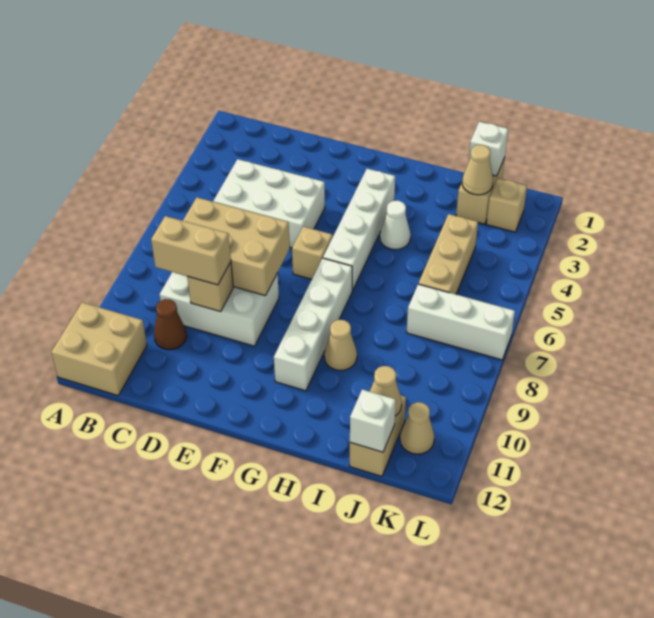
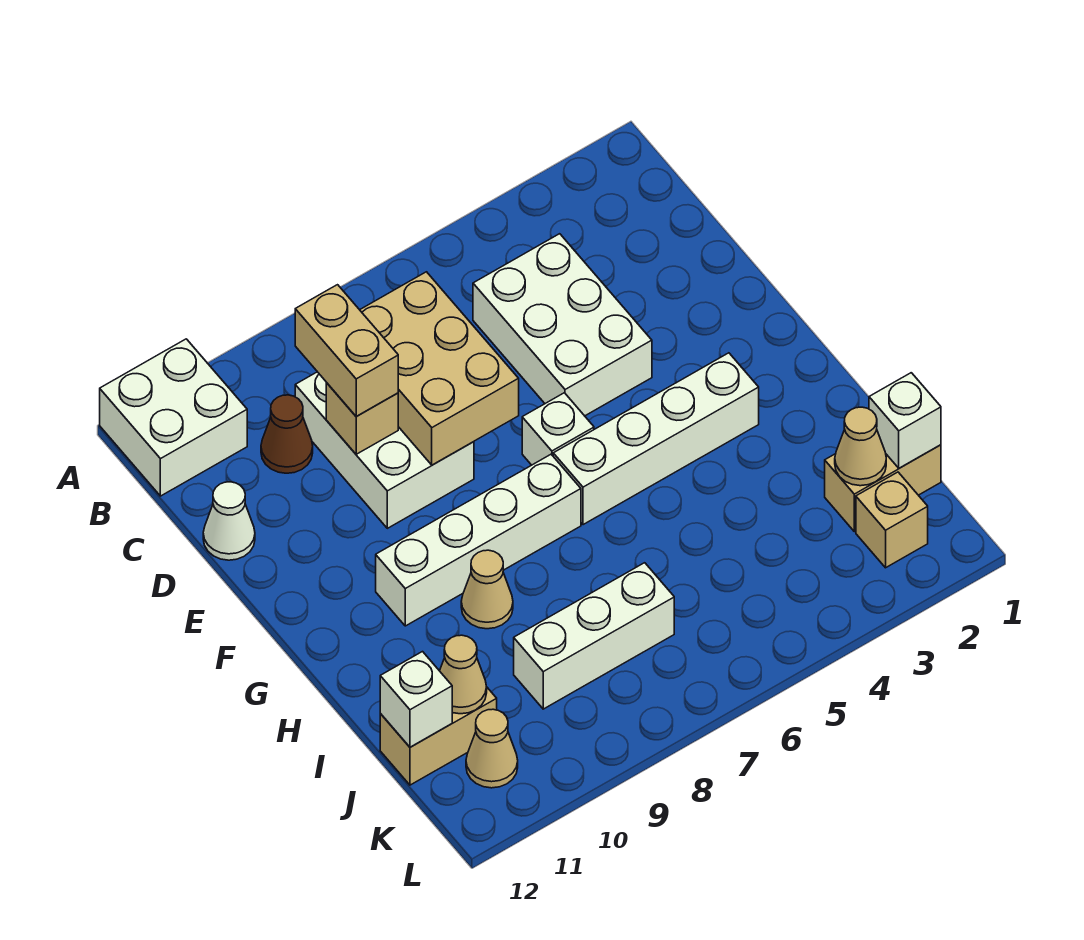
tan 2x2 brick [51,302,147,395] -> white 2x2 brick [100,339,247,496]
tan 1x1 brick [292,227,333,279] -> white 1x1 brick [522,393,594,465]
white 1x1 cone [380,200,411,250] -> white 1x1 cone moved to [203,482,255,560]
tan 1x3 brick [419,214,478,294] -> none
white 1x3 brick [407,284,515,360] -> white 1x3 brick turned to [514,563,674,709]

